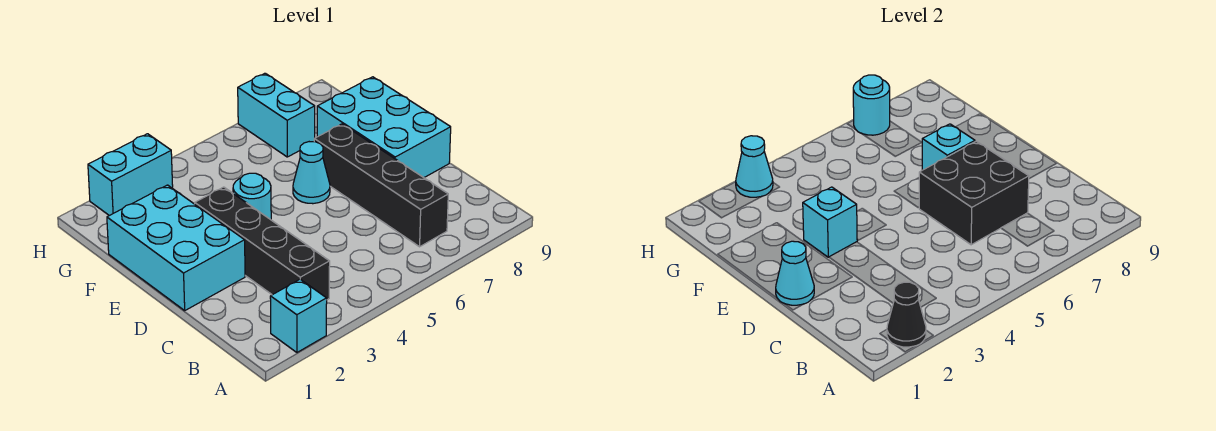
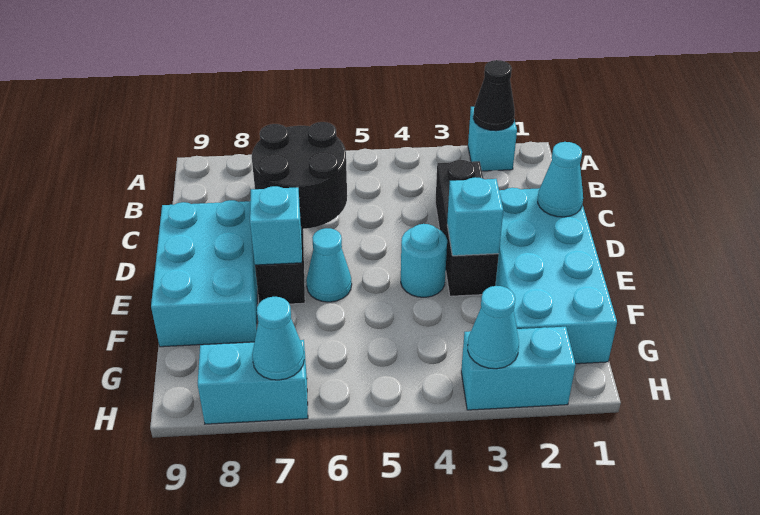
black 1x4 brick [195,187,330,300] -> black 1x3 brick [435,160,499,296]
black 2x2 brick [919,141,1029,245] -> black 2x2 round brick [252,122,347,229]
cyan 2x3 brick [107,185,245,310] -> cyan 2x4 brick [495,188,617,364]
cyan 1x2 brick [238,73,315,157] -> cyan 1x2 brick turned to [198,340,308,424]
cyan 1x1 round brick [853,75,890,135] -> cyan 1x1 cone [252,297,304,380]

